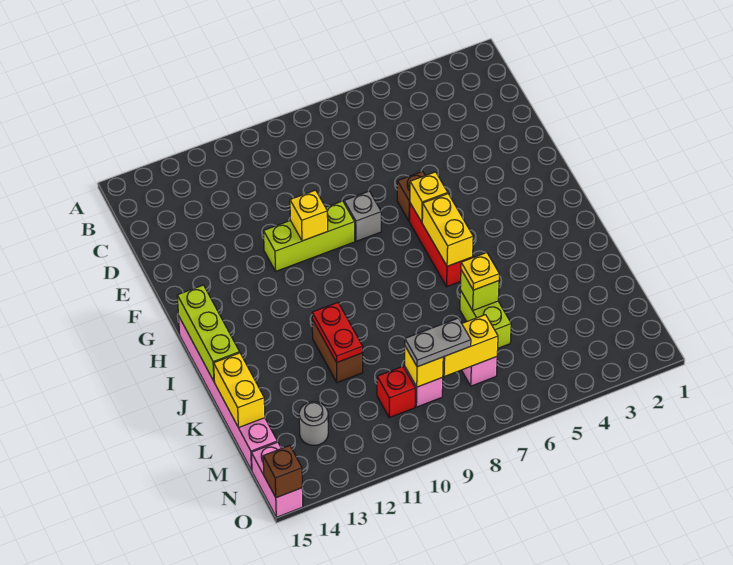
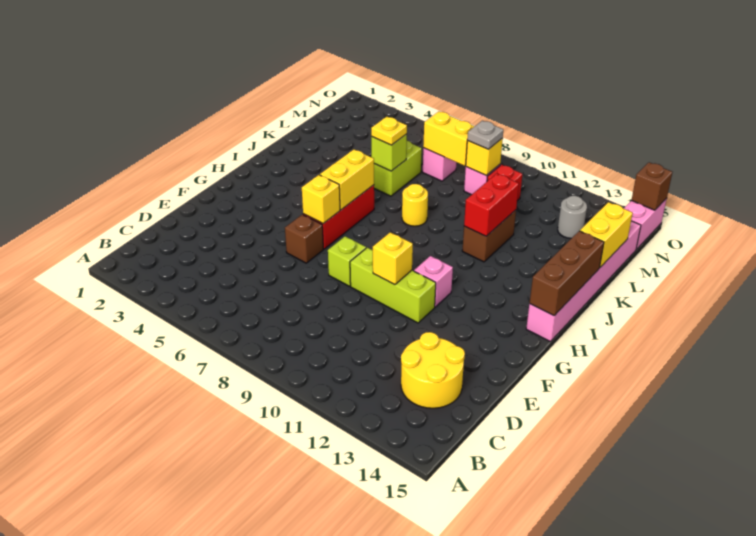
none -> yellow 2x2 round brick [401,332,465,408]
grey 1x1 brick [344,191,381,241] -> lime 1x1 brick [328,236,366,286]
none -> pink 1x1 brick [414,256,453,307]
lime 1x3 brick [177,285,240,381] -> brown 1x3 brick [530,231,604,316]
none -> yellow 1x1 round brick [402,184,428,226]
red 1x2 plate [312,302,363,362] -> red 1x2 brick [464,174,519,236]
grey 1x2 plate [405,318,471,367] -> grey 1x1 plate [467,121,503,149]

